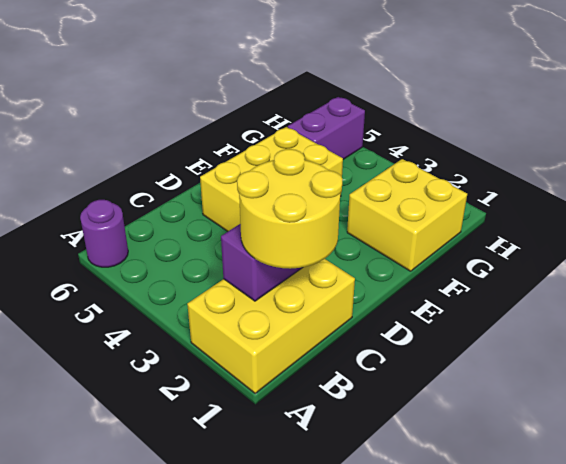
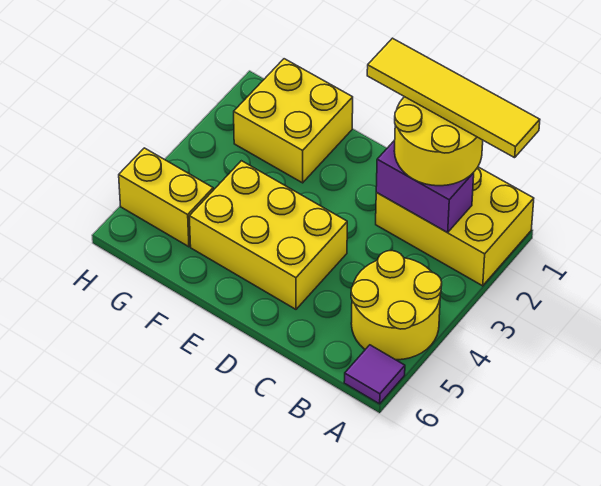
none -> yellow 1x4 tile [367,38,540,158]
none -> yellow 2x2 round brick [351,251,442,360]
purple 1x1 round brick [80,200,128,267] -> purple 1x1 tile [344,345,405,404]
purple 1x2 brick [288,97,365,159] -> yellow 1x2 brick [119,148,213,247]

